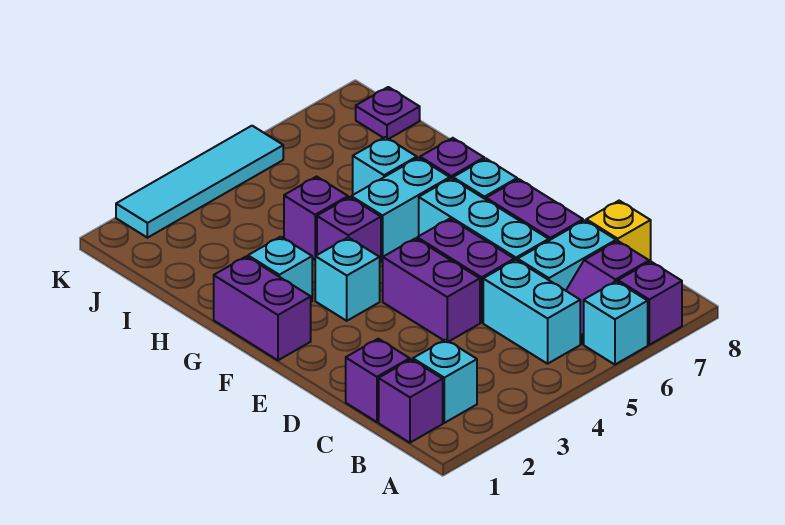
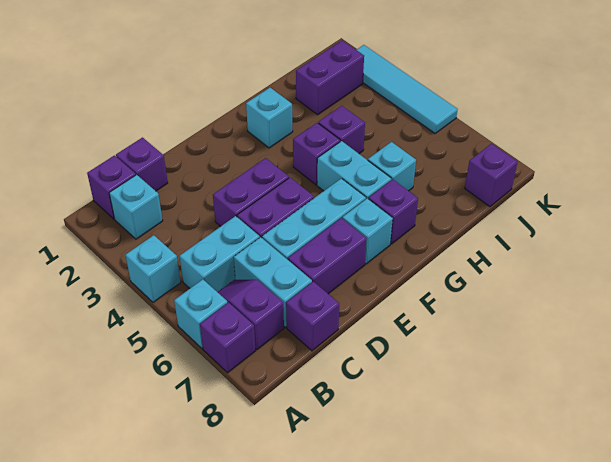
yellow 1x1 brick [586,201,651,262] -> purple 1x1 brick [286,281,339,351]
purple 1x2 brick [214,256,311,360] -> purple 1x2 brick moved to [296,40,364,115]
cyan 1x1 brick [315,238,380,321] -> cyan 1x1 brick moved to [125,235,181,302]
purple 1x1 plate [356,87,420,139] -> purple 1x1 brick [465,144,518,207]

